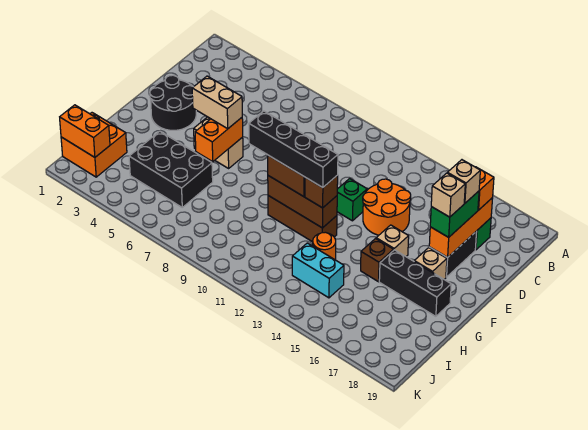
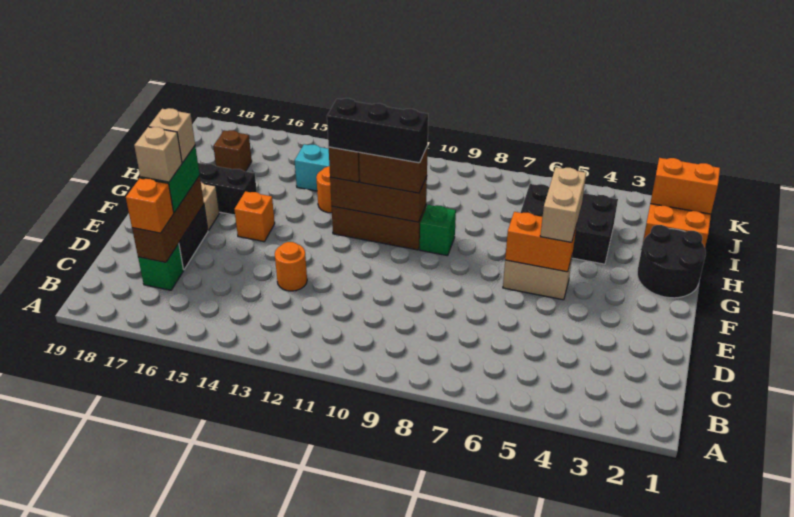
orange 1x3 brick [429,198,493,257] -> brown 1x3 brick [132,176,204,262]
orange 2x2 round brick [363,179,411,235] -> orange 1x1 round brick [275,242,307,291]
black 2x2 round brick [150,75,196,130] -> black 2x2 round brick moved to [637,225,706,298]
green 1x1 brick [337,179,367,221] -> green 1x1 brick moved to [420,205,456,256]
tan 1x2 brick [192,76,242,129] -> tan 1x2 brick turned to [540,167,586,242]
orange 1x2 brick [195,118,243,162] -> orange 1x2 brick turned to [505,212,576,272]
tan 1x1 brick [376,225,409,256] -> orange 1x1 brick [234,191,275,242]
black 1x4 brick [249,111,338,188] -> black 1x3 brick [327,98,428,163]
brown 1x1 brick [361,239,394,282] -> brown 1x1 brick moved to [213,130,252,172]

